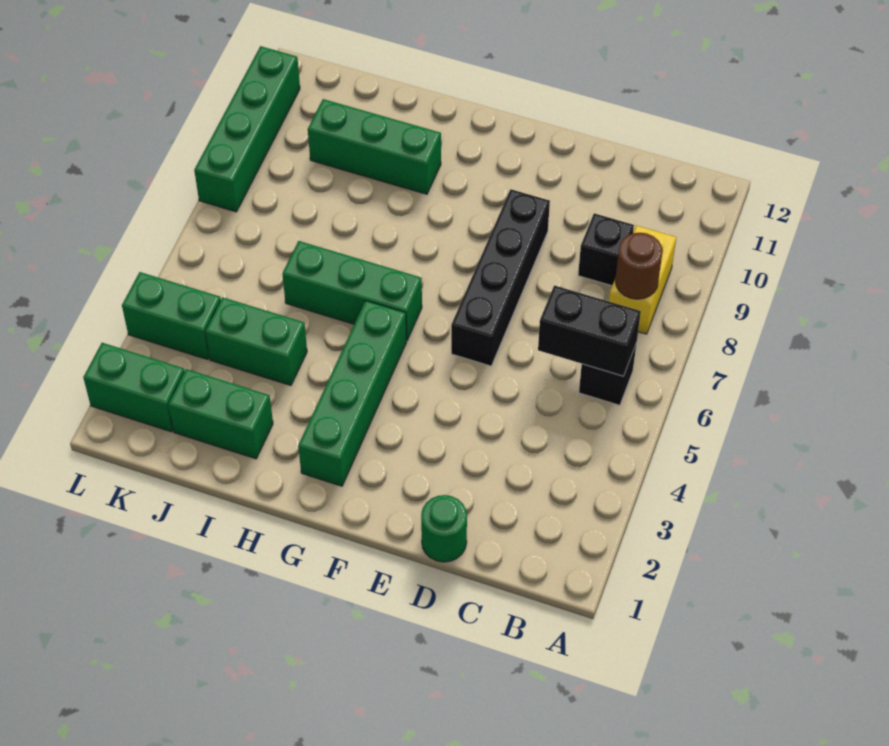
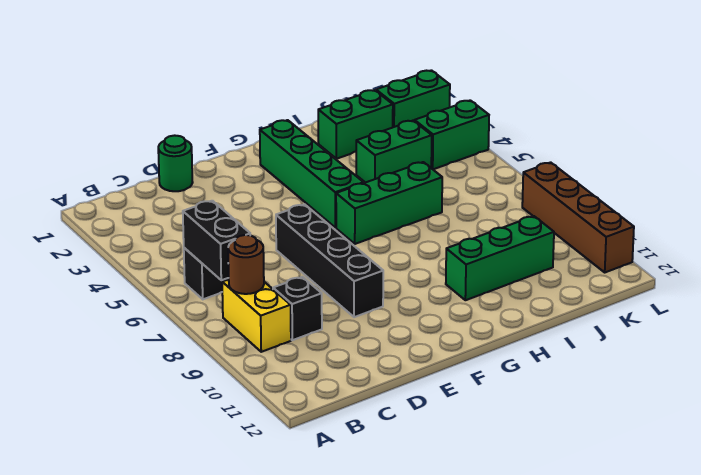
black 1x2 brick [538,285,641,376] -> black 1x2 brick turned to [183,201,250,280]
green 1x4 brick [194,46,300,212] -> brown 1x4 brick [522,162,634,272]

